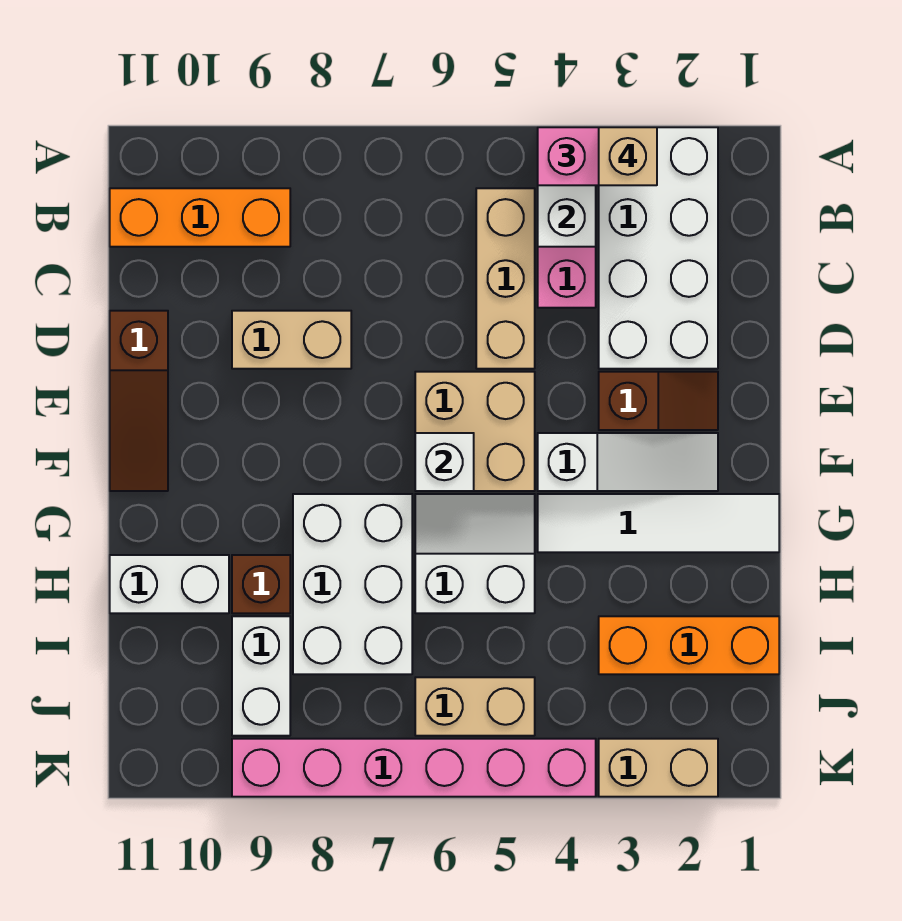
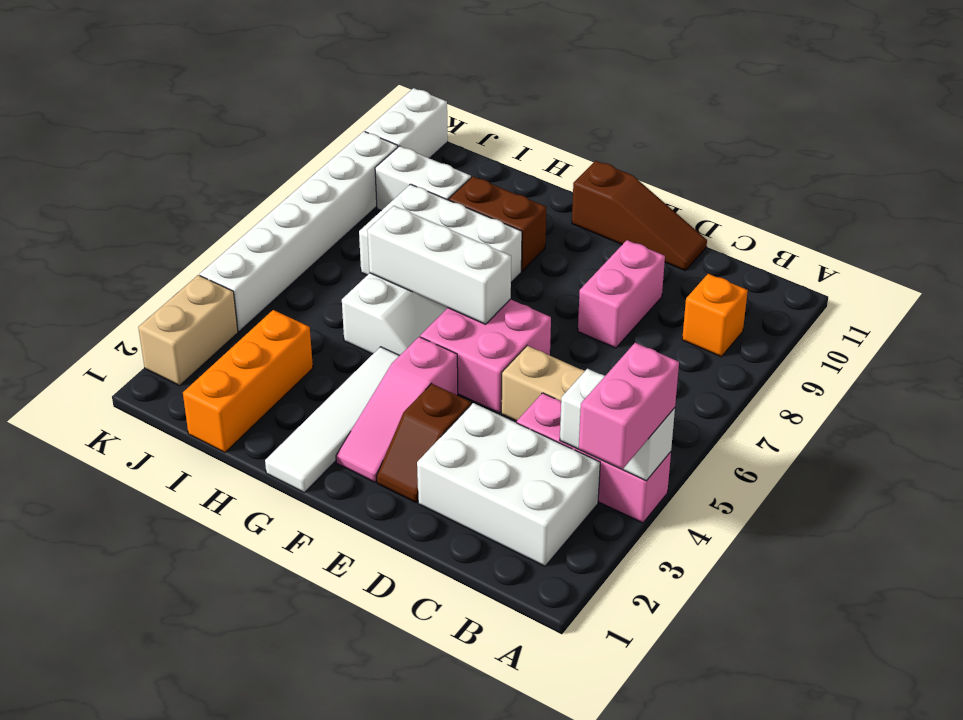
white 2x4 brick [599,127,718,369] -> white 2x3 brick [417,403,600,566]
tan 1x1 brick [599,127,657,185] -> none
orange 1x3 brick [110,188,290,247] -> orange 1x1 brick [682,274,748,357]
tan 1x2 brick [232,311,351,369] -> pink 1x2 brick [578,240,665,348]
brown 1x3 slope [110,311,168,491] -> brown 1x3 slope turned to [572,161,707,271]
tan 2x2 brick [415,372,535,491] -> pink 2x2 brick [420,299,551,413]
white 1x3 slope [538,433,718,491] -> pink 1x3 slope [336,337,458,482]
white 1x1 brick [415,433,474,491] -> white 1x3 brick [367,206,511,324]
brown 1x1 brick [232,555,290,613] -> brown 1x2 brick [449,176,547,271]
white 1x2 brick [110,555,229,613] -> white 1x2 brick moved to [365,88,448,158]
tan 1x2 brick [415,677,535,736] -> none
pink 1x6 brick [232,739,596,797] -> white 1x6 brick [200,131,398,331]

